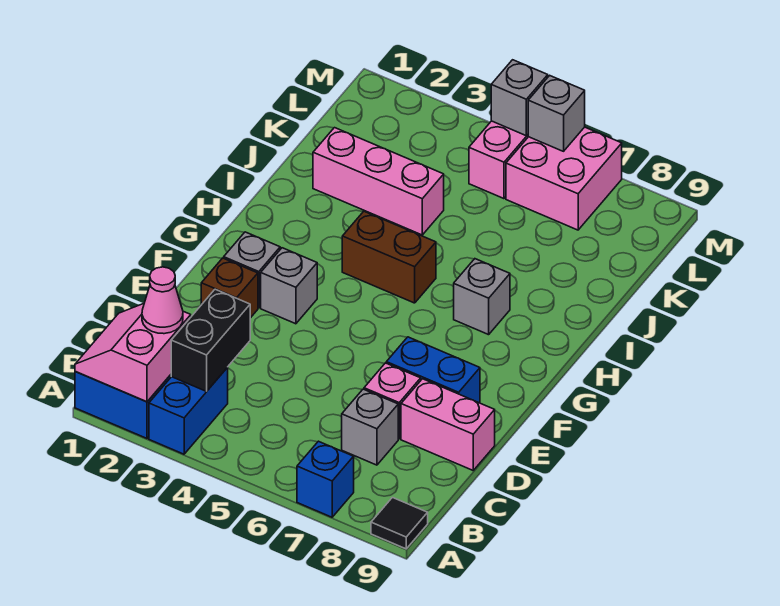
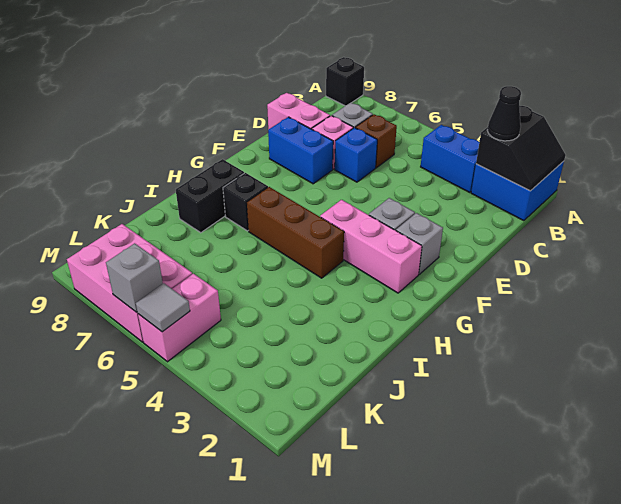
pink 2x2 slope [75,304,191,402] -> black 2x2 slope [476,106,566,191]
blue 1x2 brick [149,367,228,454] -> blue 1x2 brick turned to [421,125,479,193]
blue 1x1 brick [297,441,354,517] -> blue 1x1 brick moved to [335,128,377,182]
black 1x1 tile [371,498,428,549] -> black 1x1 brick [326,57,364,106]
pink 1x1 cone [142,267,183,334] -> black 1x1 cone [487,86,521,141]
black 1x2 brick [171,289,250,391] -> black 1x2 brick moved to [176,159,244,233]
brown 1x1 brick [201,258,258,318] -> brown 1x1 brick moved to [355,114,397,168]
brown 1x2 brick [342,211,436,303] -> brown 1x3 brick [247,187,344,278]
grey 1x1 brick [454,259,510,335] -> black 1x1 brick [223,173,268,231]
pink 1x3 brick [313,128,444,235] -> pink 1x3 brick moved to [320,200,422,293]
pink 2x2 brick [506,127,622,230] -> pink 2x3 brick [67,224,192,342]
grey 1x1 brick [491,60,548,136] -> grey 1x1 tile [136,283,190,332]

